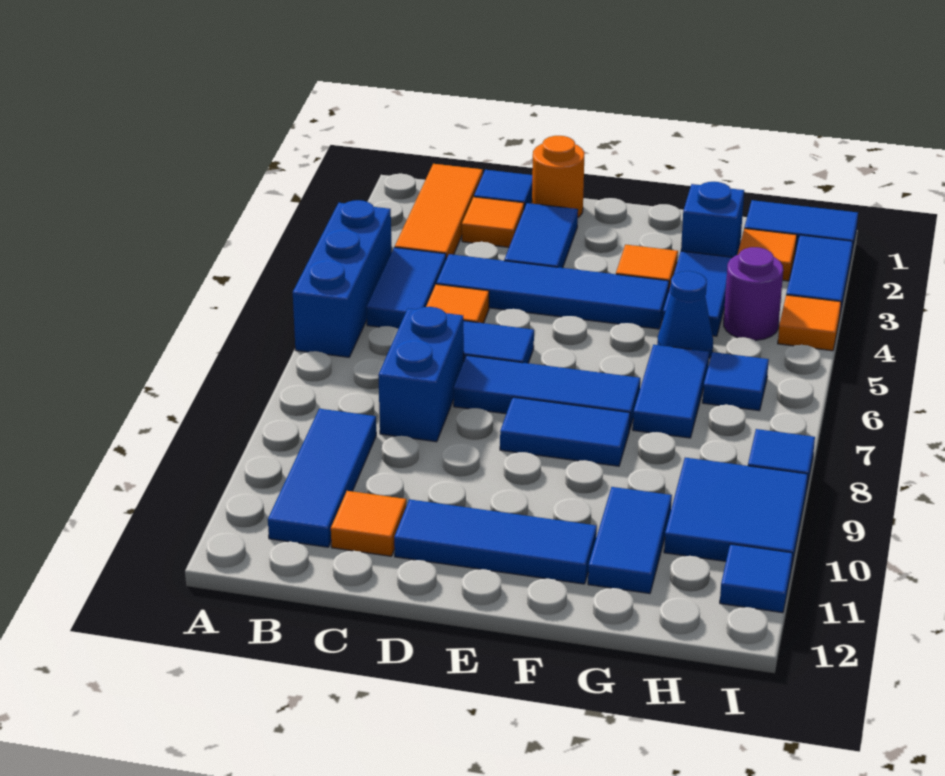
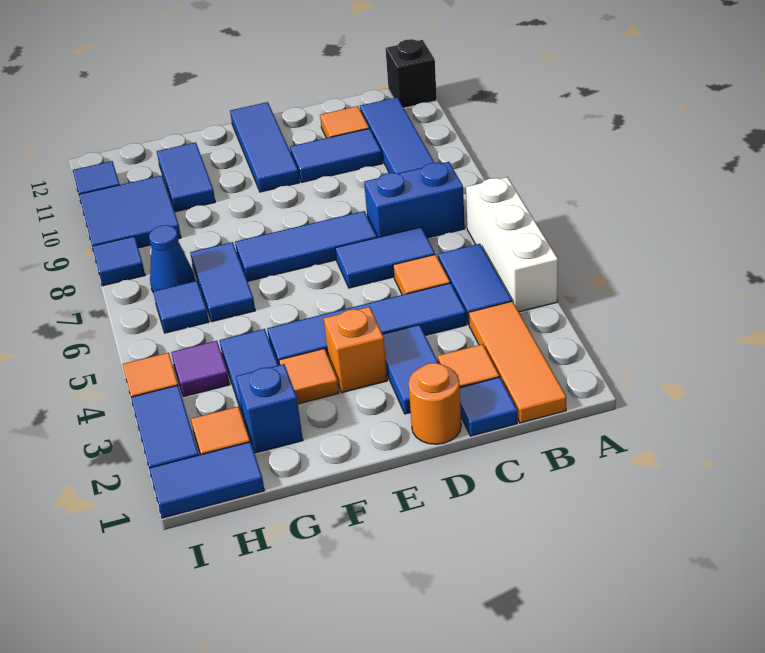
blue 1x3 brick [293,200,392,357] -> white 1x3 brick [466,177,558,312]
none -> black 1x1 brick [385,39,437,108]
blue 1x2 brick [378,307,464,442] -> blue 1x2 brick turned to [364,162,465,238]
blue 1x3 tile [394,499,597,584] -> blue 1x3 tile turned to [230,102,300,192]
none -> orange 1x1 brick [324,307,387,393]
blue 1x2 tile [500,397,630,466] -> blue 1x2 tile moved to [290,128,382,182]
blue 1x1 cone [657,271,713,358] -> blue 1x1 cone moved to [149,225,195,293]
purple 1x1 round brick [724,247,783,340] -> purple 1x1 tile [171,341,230,397]

